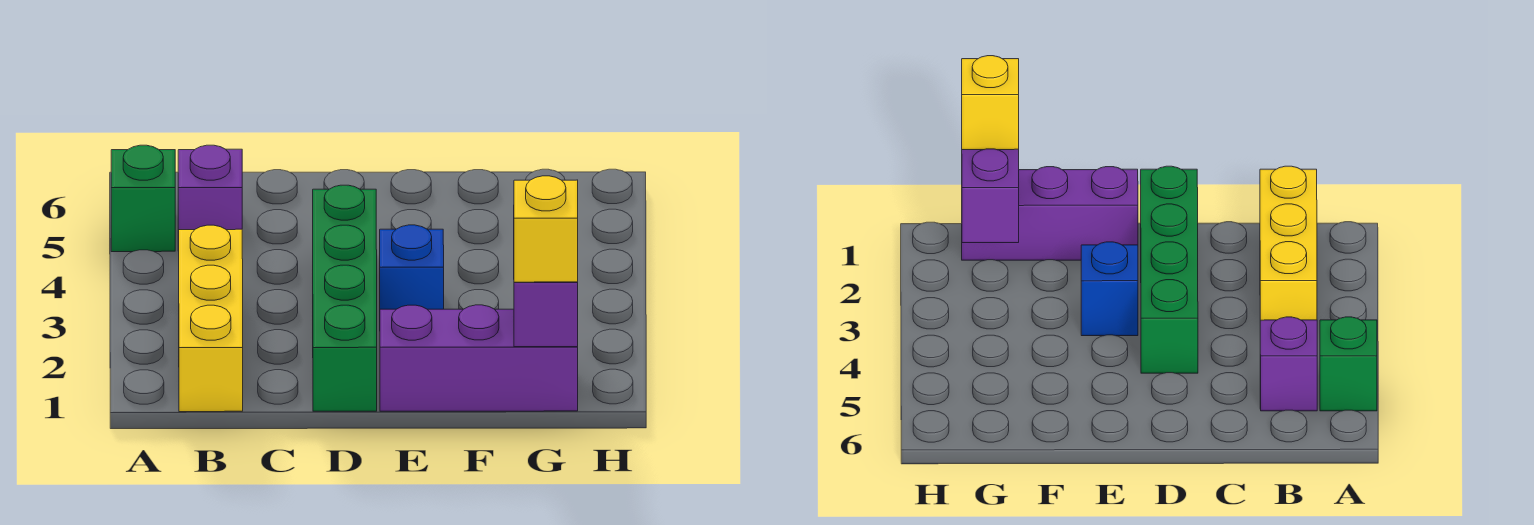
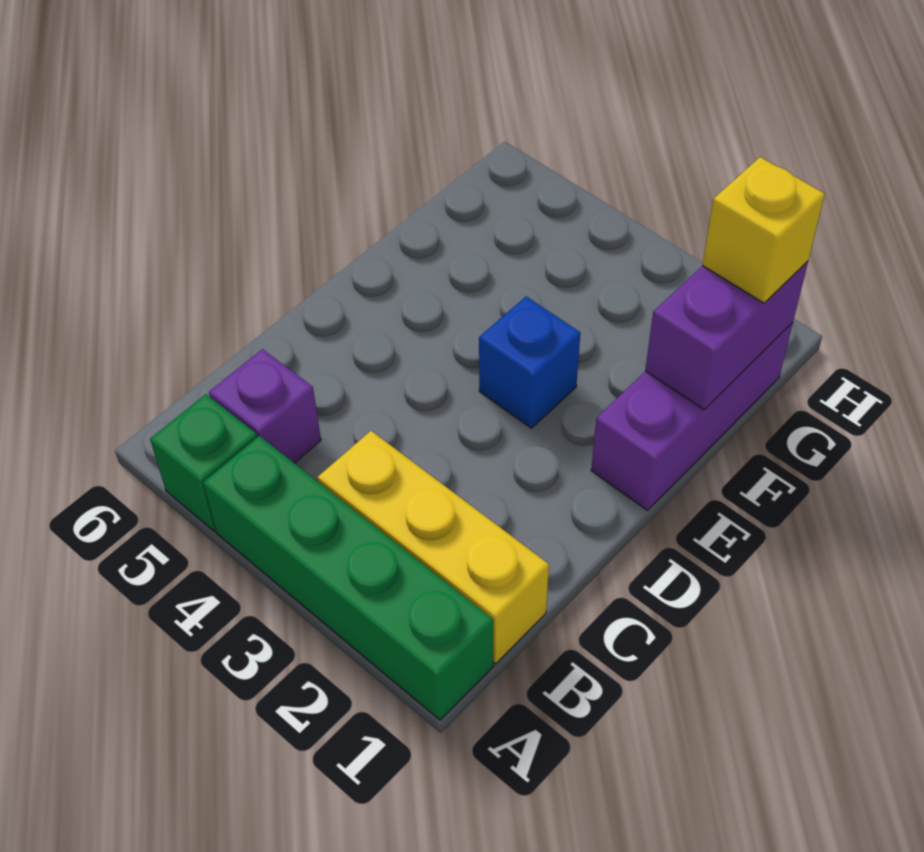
green 1x4 brick [313,185,377,411] -> green 1x4 brick moved to [203,436,493,720]
purple 1x2 brick [514,282,578,347] -> purple 1x2 brick turned to [645,261,808,410]

